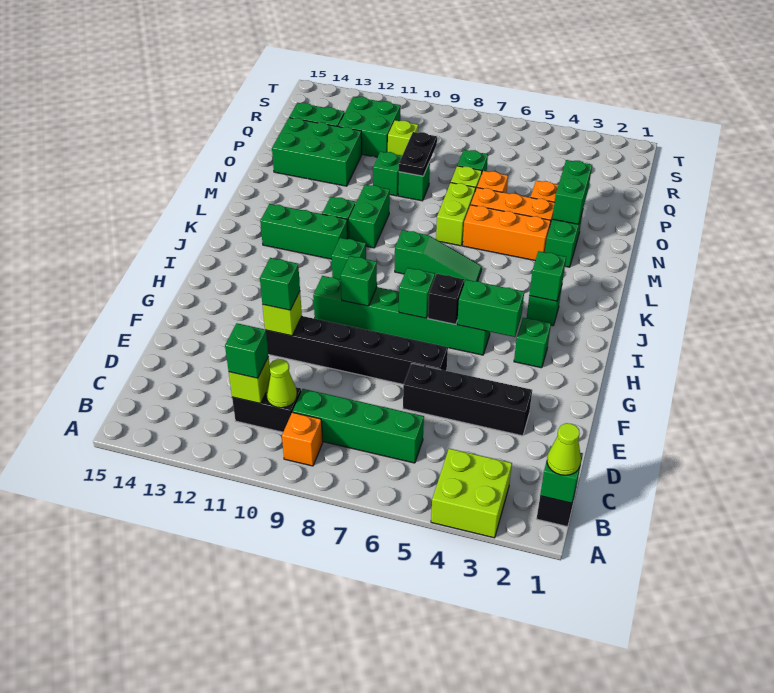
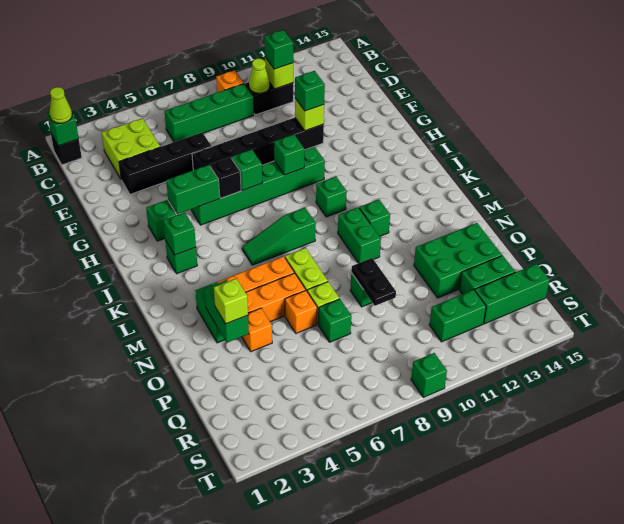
lime 2x2 brick [431,449,512,538] -> lime 2x2 brick moved to [102,118,160,179]
green 1x3 brick [260,204,348,259] -> green 1x3 brick moved to [475,264,549,324]
green 1x1 brick [373,152,402,196] -> green 1x1 brick moved to [411,353,447,397]
lime 1x1 brick [388,120,418,155] -> lime 1x1 brick moved to [214,278,248,324]
green 2x2 brick [338,97,401,157] -> green 1x2 brick [430,290,486,342]

